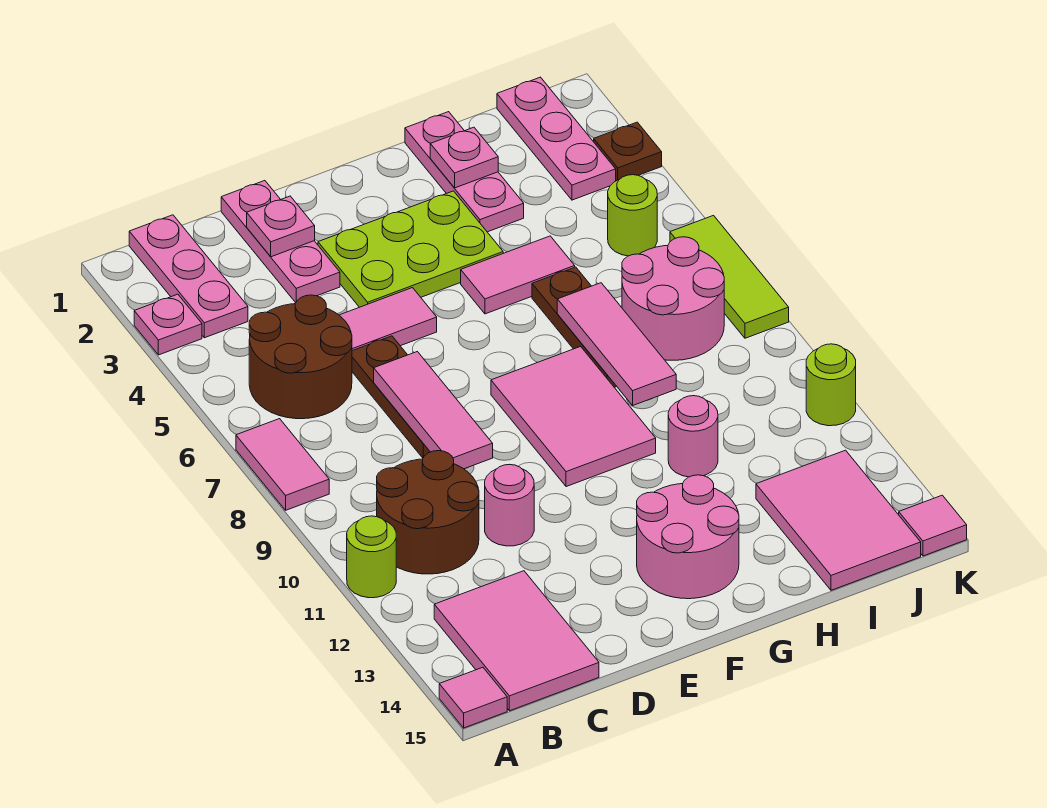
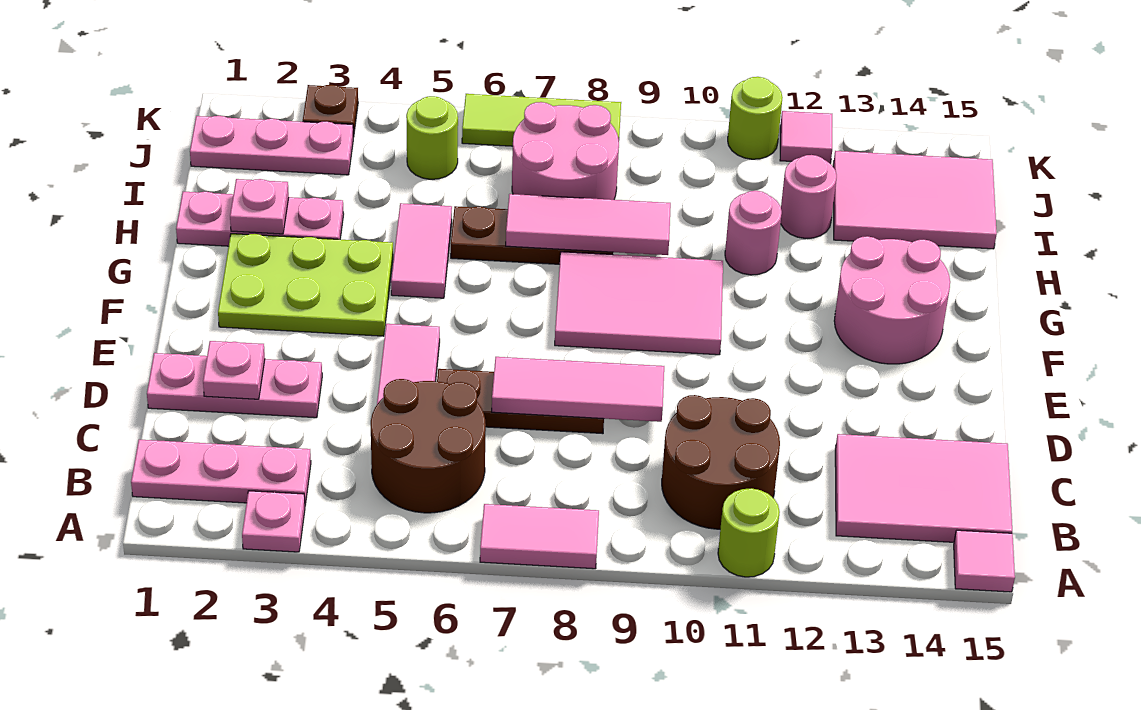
pink 1x1 round brick [485,464,534,546] -> pink 1x1 round brick moved to [781,155,837,239]
lime 2x3 plate [318,191,503,307] -> lime 2x3 plate turned to [218,234,393,336]
pink 1x1 tile [899,495,967,556] -> pink 1x1 tile moved to [780,111,832,164]

